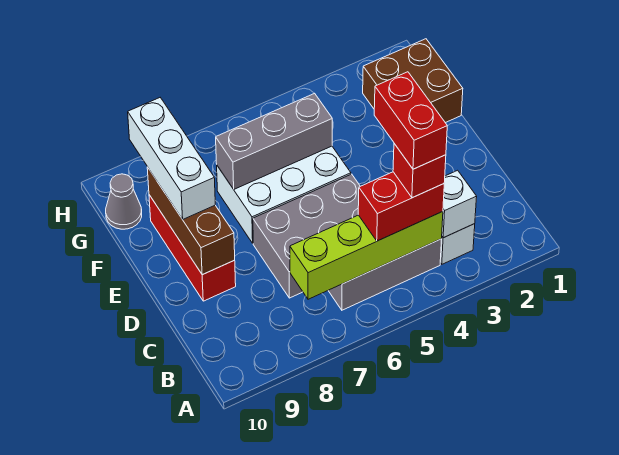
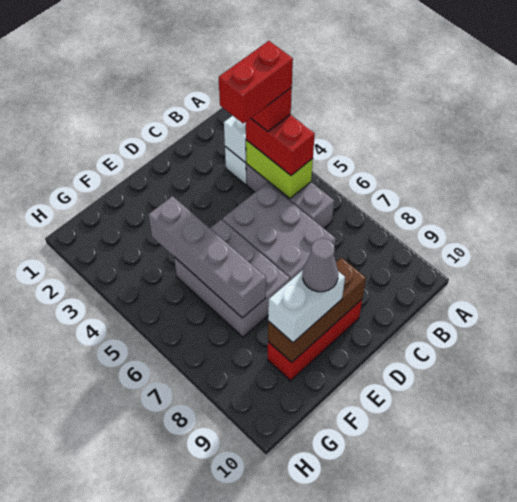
lime 1x4 brick [290,212,443,299] -> lime 1x2 brick [246,140,313,199]
white 2x3 brick [217,146,351,243] -> grey 2x3 brick [174,219,290,337]
white 1x3 brick [128,98,215,219] -> white 1x2 brick [268,270,345,342]
brown 2x2 brick [363,39,463,123] -> none
grey 1x3 brick [216,93,332,189] -> grey 1x4 brick [149,196,266,318]
grey 1x1 cone [106,174,142,229] -> grey 1x1 cone moved to [303,239,338,292]

